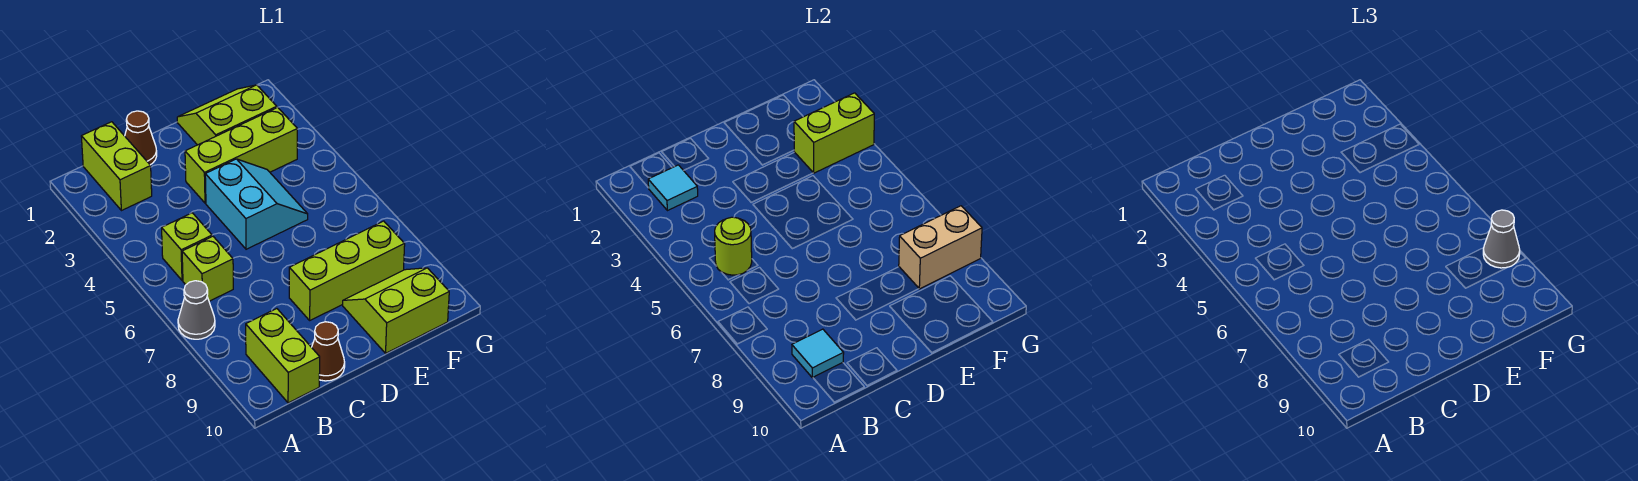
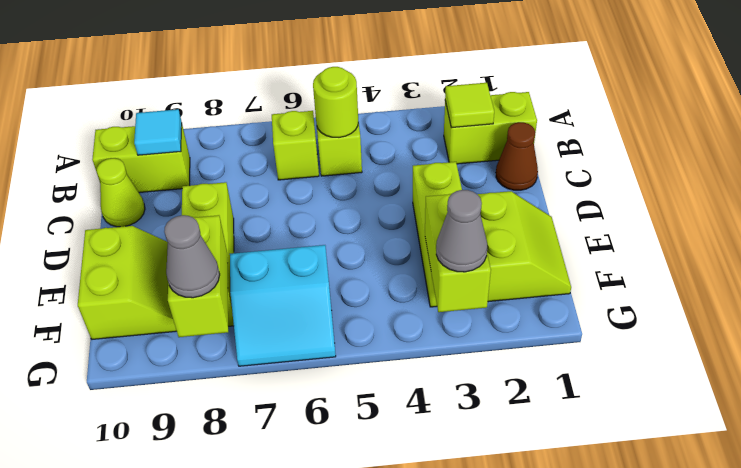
grey 1x1 cone [178,281,215,339] -> grey 1x1 cone moved to [436,190,487,272]
cyan 1x1 tile [648,165,698,211] -> lime 1x1 tile [445,83,494,128]
brown 1x1 cone [312,322,345,381] -> lime 1x1 cone [97,158,145,227]
cyan 2x2 slope [205,159,308,249] -> cyan 2x2 slope moved to [230,245,336,366]
tan 1x2 brick [899,206,982,289] -> lime 1x2 brick [168,215,228,337]

